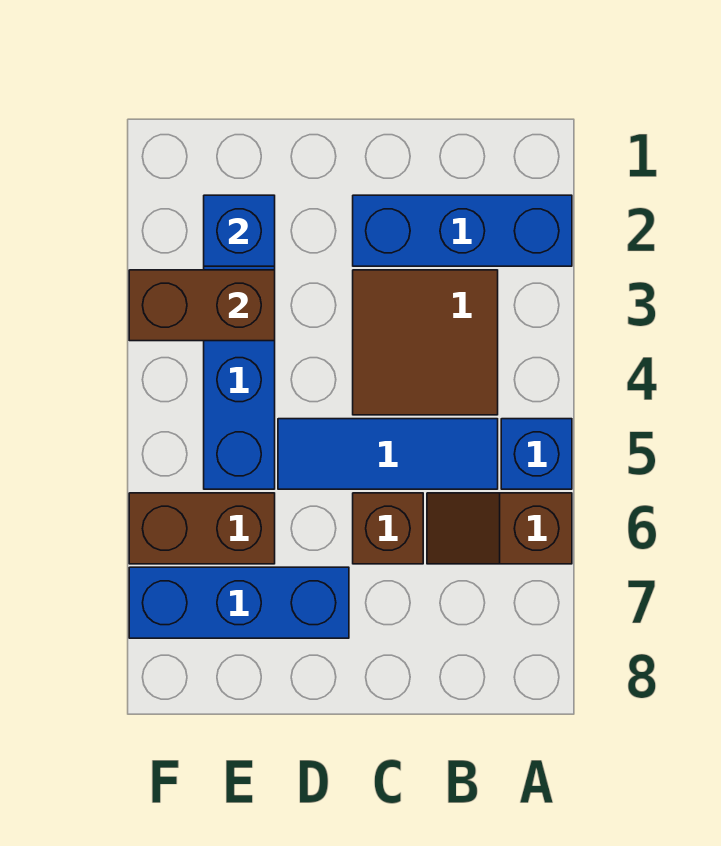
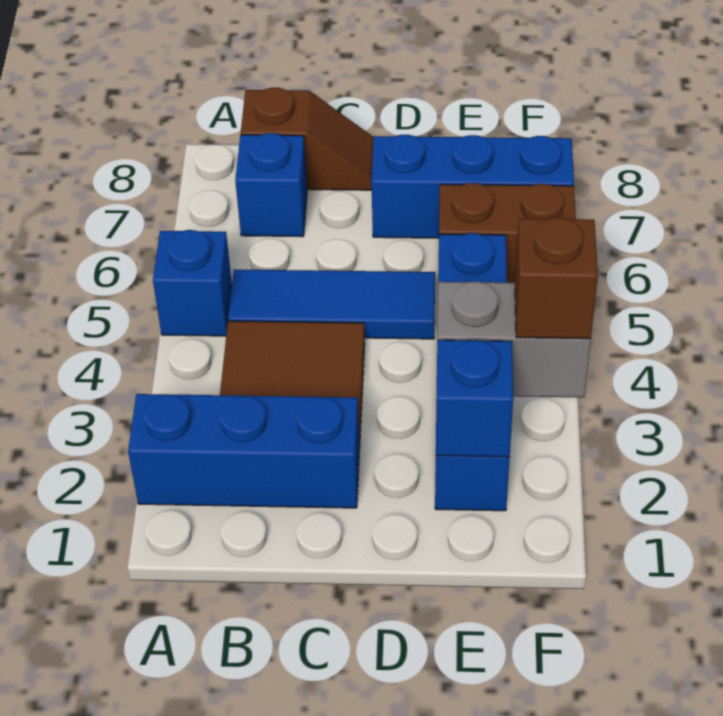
brown 1x2 slope [427,493,572,564] -> brown 1x2 slope moved to [241,88,374,190]
none -> blue 1x1 brick [235,133,307,237]
brown 1x1 brick [353,493,423,564] -> brown 1x1 brick moved to [515,218,598,339]
brown 1x2 brick [129,270,275,341] -> grey 1x2 brick [437,282,591,398]

